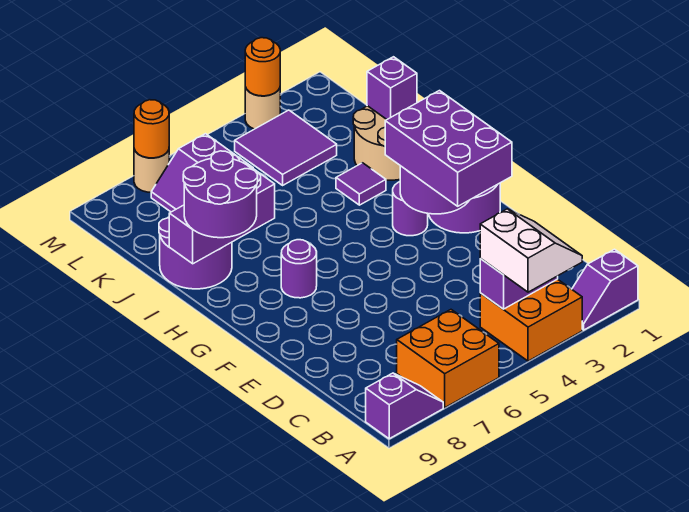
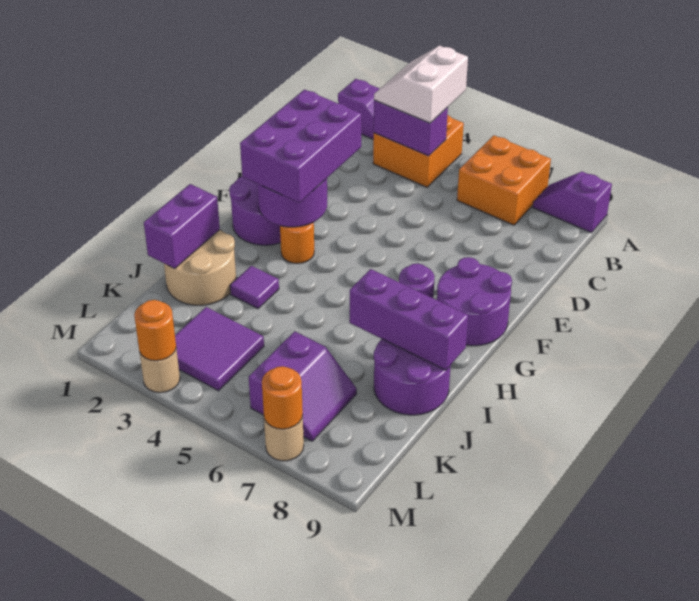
purple 1x1 round brick [393,182,428,236] -> orange 1x1 round brick [280,223,314,264]
purple 2x2 round brick [183,151,258,238] -> purple 2x2 round brick moved to [437,257,512,346]
purple 1x1 brick [367,57,417,119] -> purple 1x2 brick [144,184,220,269]

